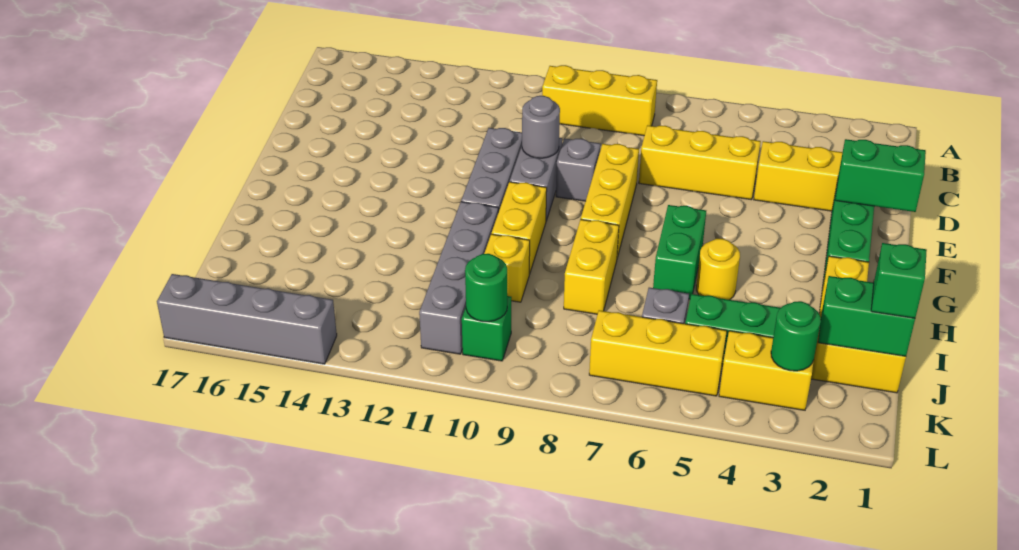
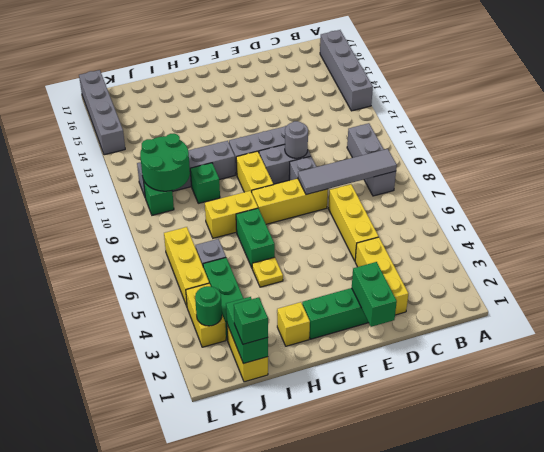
none -> grey 1x4 brick [320,30,373,111]
yellow 1x3 brick [542,65,657,136] -> grey 1x3 brick [347,123,396,196]
none -> grey 1x4 tile [298,149,397,195]
green 1x2 brick [653,205,706,299] -> green 1x2 brick turned to [236,208,275,268]
yellow 1x2 brick [492,182,547,274] -> yellow 1x2 brick turned to [236,151,273,192]
yellow 1x1 round brick [696,239,740,300] -> yellow 1x1 plate [252,257,283,287]
yellow 1x1 brick [484,234,530,302] -> green 1x1 brick [190,163,220,203]
green 1x1 round brick [465,254,507,322] -> green 2x2 round brick [140,134,190,191]

